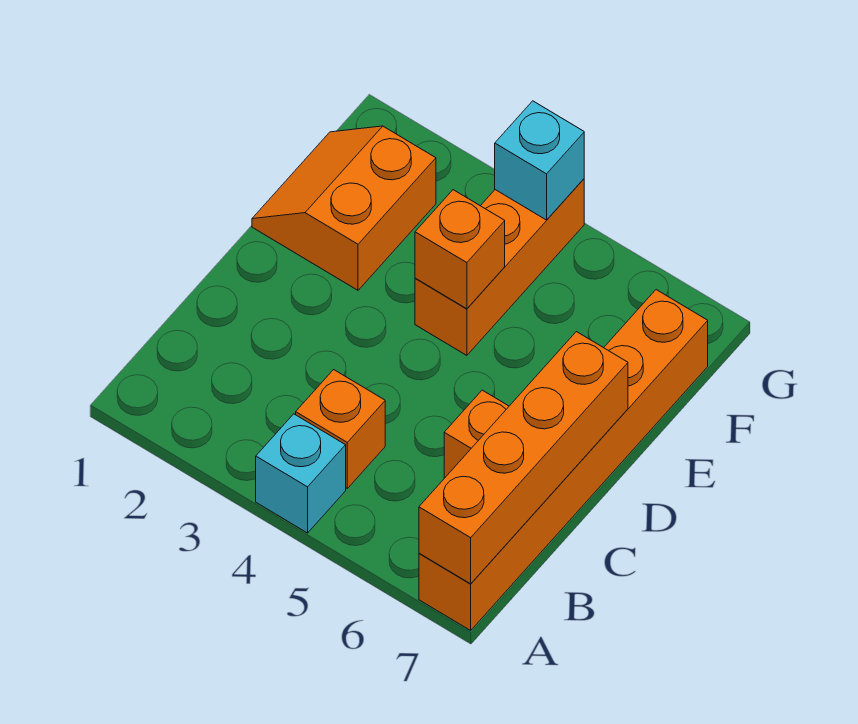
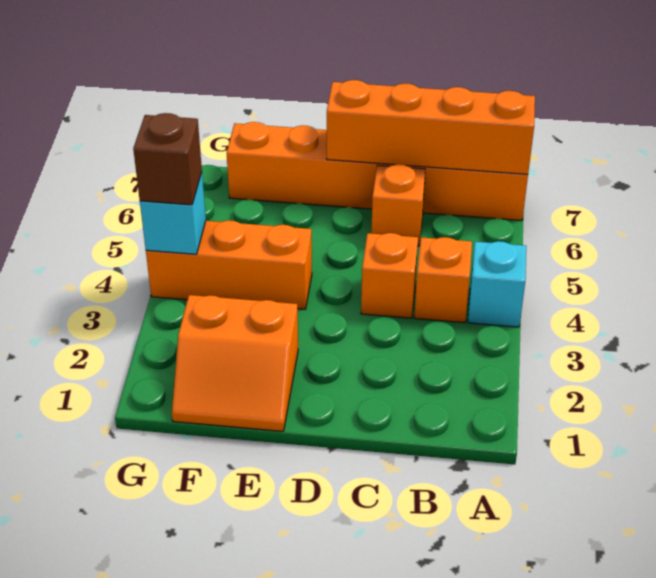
orange 1x1 brick [415,190,505,309] -> orange 1x1 brick moved to [361,233,418,318]
none -> brown 1x1 brick [133,113,202,205]

